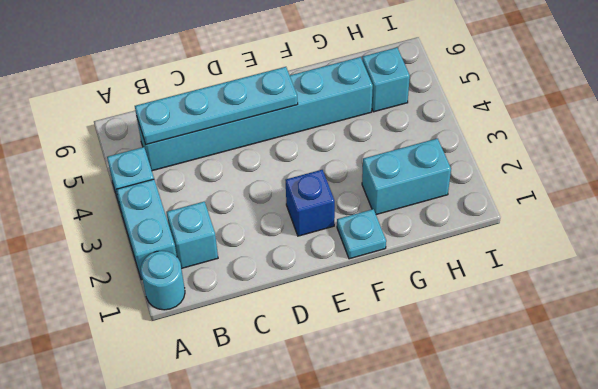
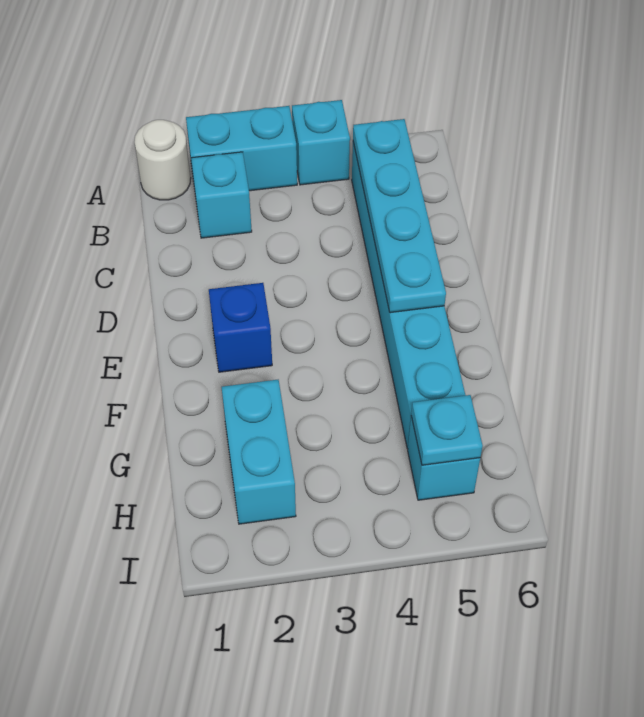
cyan 1x1 round brick [141,251,185,310] -> white 1x1 round brick [134,120,191,200]
cyan 1x1 plate [337,209,386,259] -> cyan 1x1 plate moved to [411,395,483,465]

